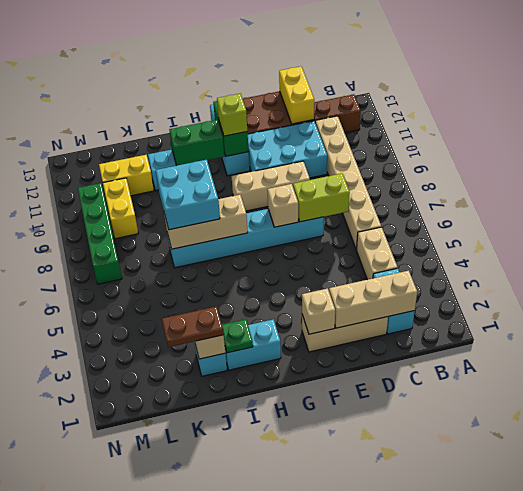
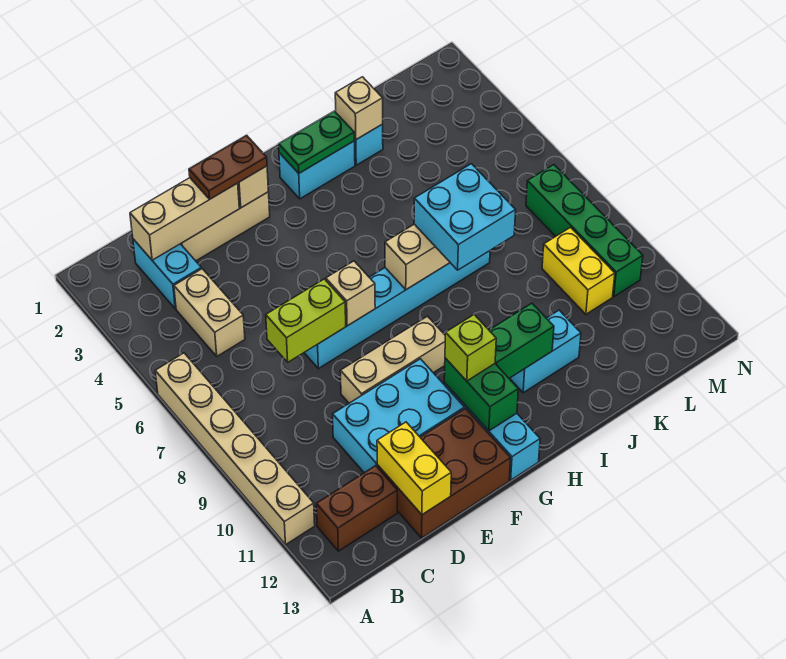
tan 1x6 brick [315,116,381,250] -> tan 1x6 brick moved to [155,353,315,544]
green 1x1 plate [222,319,253,353] -> green 1x2 plate [279,111,354,173]
brown 1x2 plate [162,306,224,347] -> brown 1x2 plate moved to [189,135,267,200]
yellow 1x2 brick [99,155,154,196] -> none

